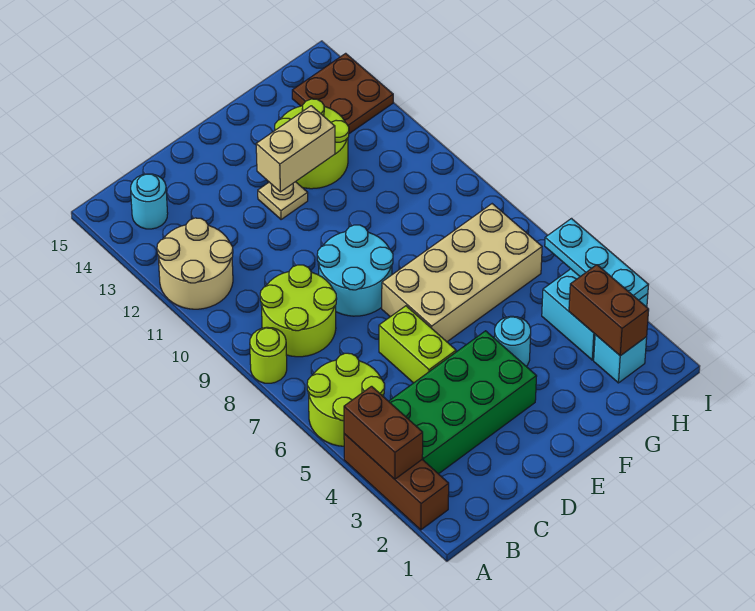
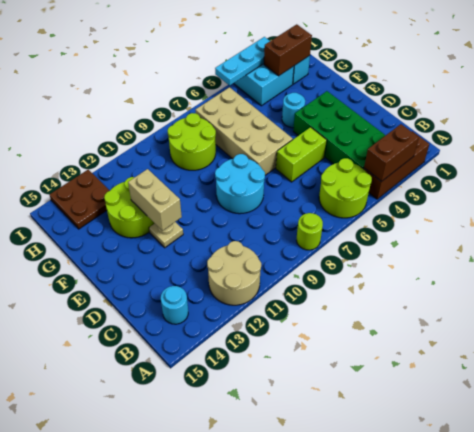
lime 2x2 round brick [260,265,337,357] -> lime 2x2 round brick moved to [168,113,216,170]

